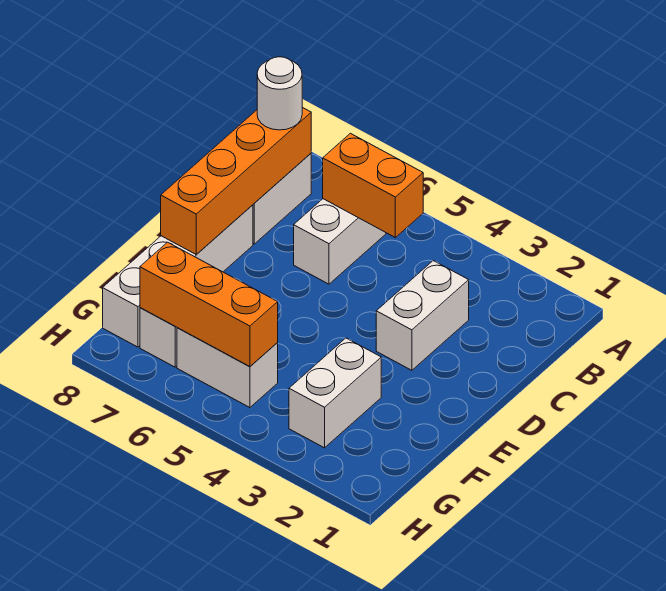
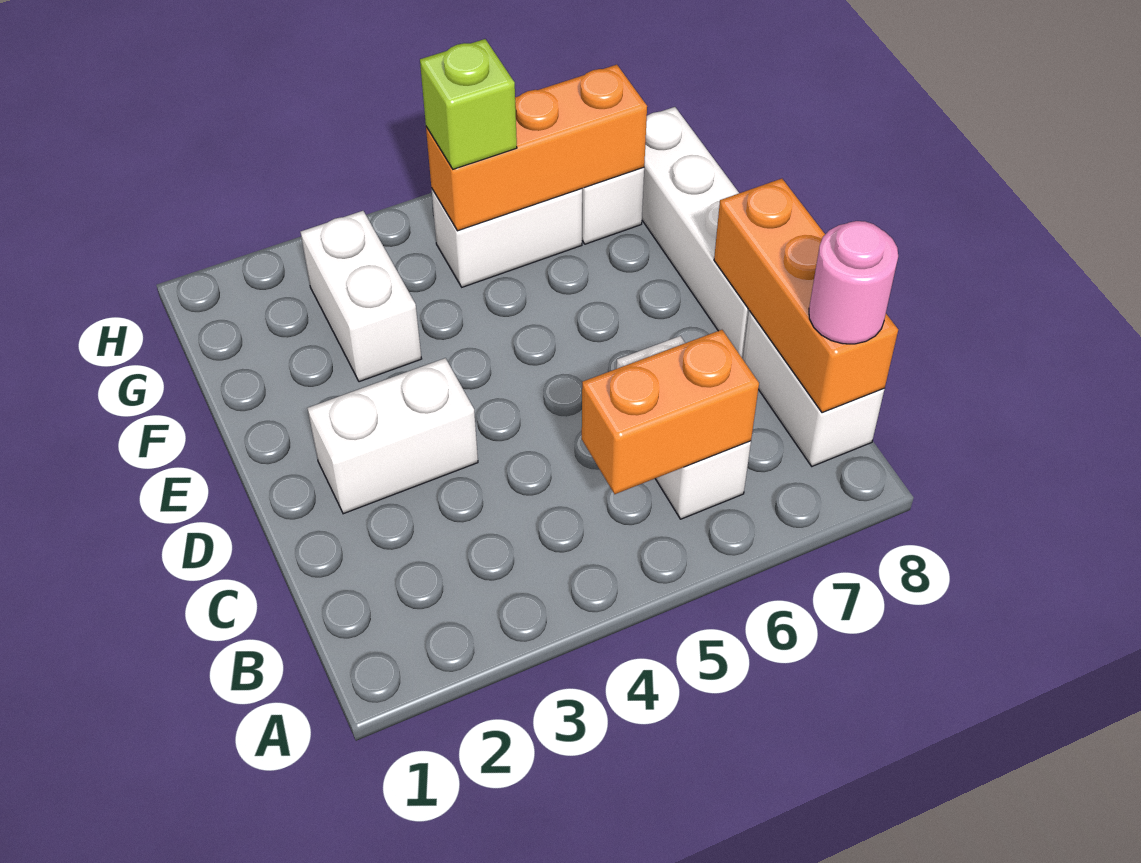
orange 1x4 brick [161,107,311,255] -> orange 1x3 brick [714,179,898,413]
white 1x1 round brick [257,57,302,130] -> pink 1x1 round brick [809,221,898,344]
white 1x2 brick [376,261,469,370] -> white 1x2 brick turned to [308,358,478,514]
none -> lime 1x1 brick [420,39,517,169]

